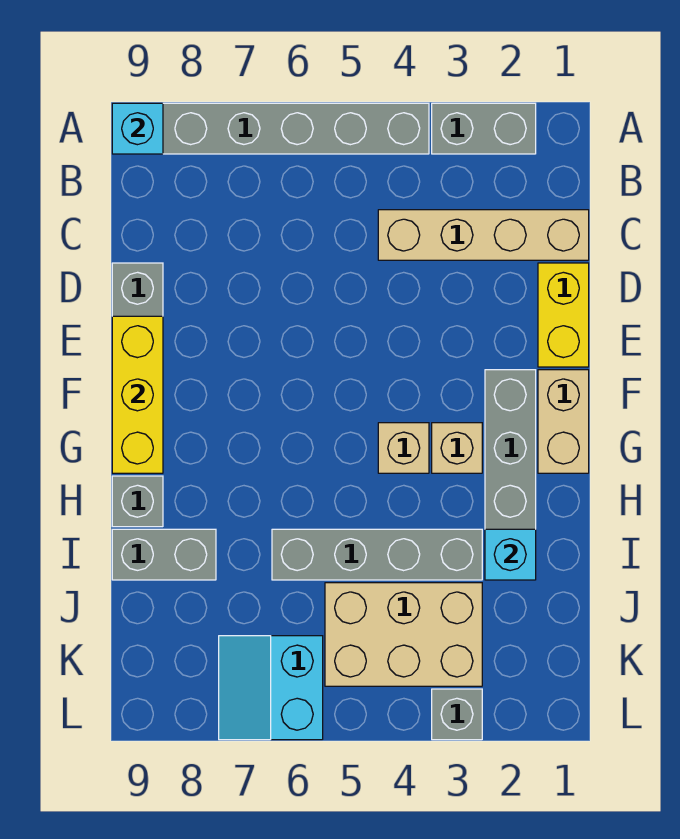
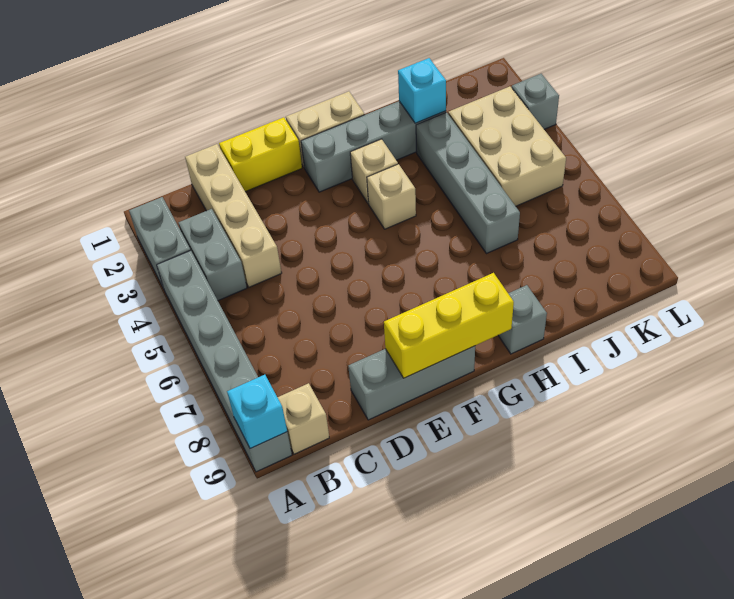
none -> tan 1x1 brick [278,383,329,454]
grey 1x2 brick [112,529,216,580] -> grey 1x2 brick moved to [179,209,247,301]
cyan 2x2 slope [219,636,323,740] -> none

